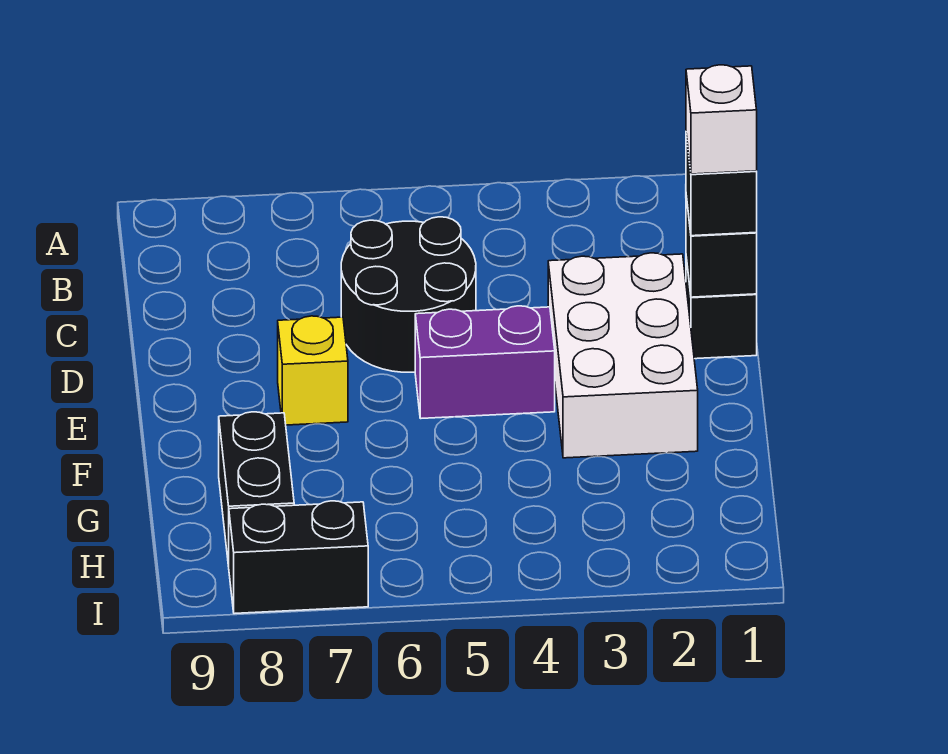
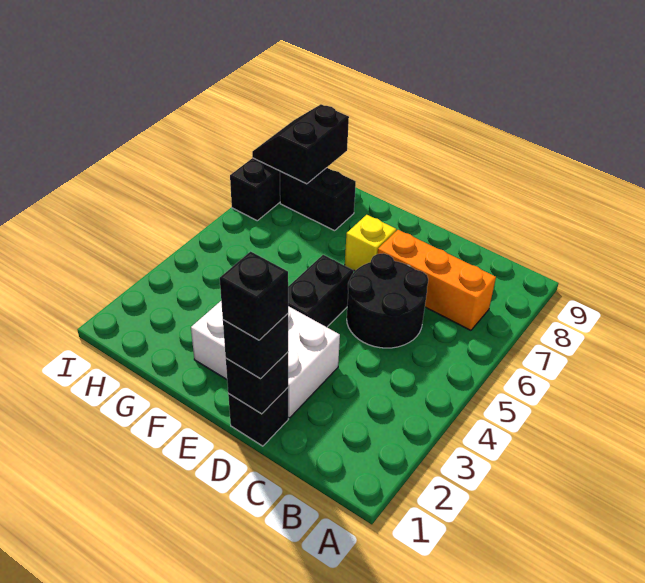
none -> orange 1x3 brick [378,230,496,330]
white 1x1 brick [686,65,757,174] -> black 1x1 brick [220,252,288,340]
purple 1x2 brick [415,306,555,418] -> black 1x2 brick [288,255,353,327]
none -> black 2x2 slope [252,104,349,184]

